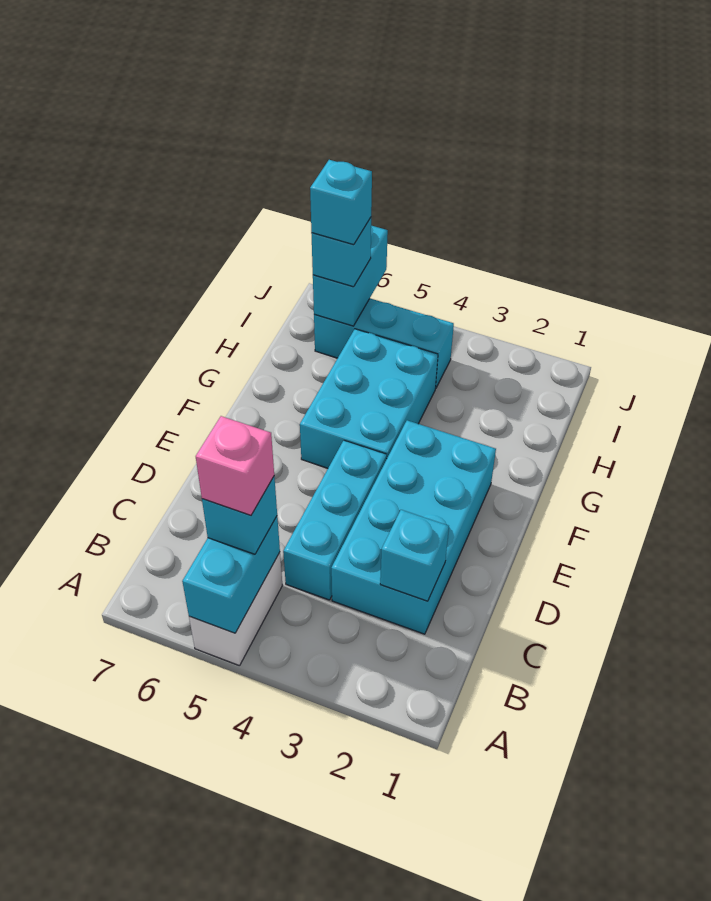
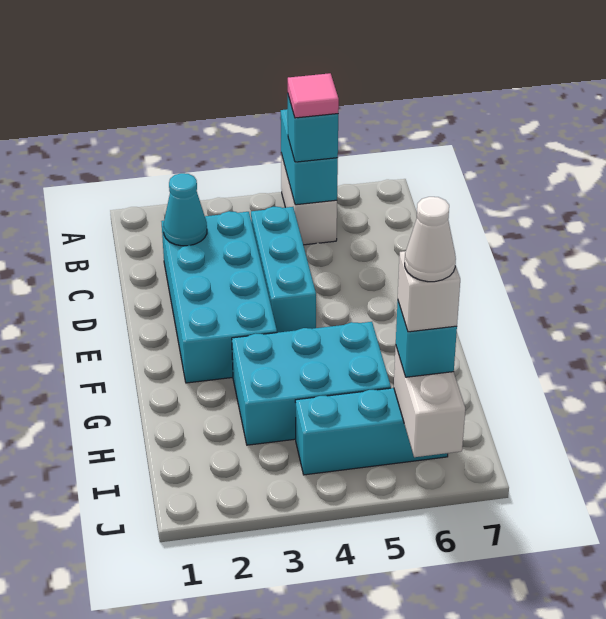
pink 1x1 brick [196,416,274,515] -> pink 1x1 tile [288,73,339,118]
cyan 1x1 brick [380,510,449,601] -> cyan 1x1 cone [163,173,207,246]
cyan 2x3 brick [300,329,438,468] -> cyan 2x3 brick turned to [232,322,391,445]
cyan 1x2 brick [313,226,388,326] -> white 1x2 brick [394,347,465,457]
cyan 1x1 brick [310,160,372,245] -> white 1x1 brick [398,251,460,332]
none -> white 1x1 cone [405,197,456,282]

